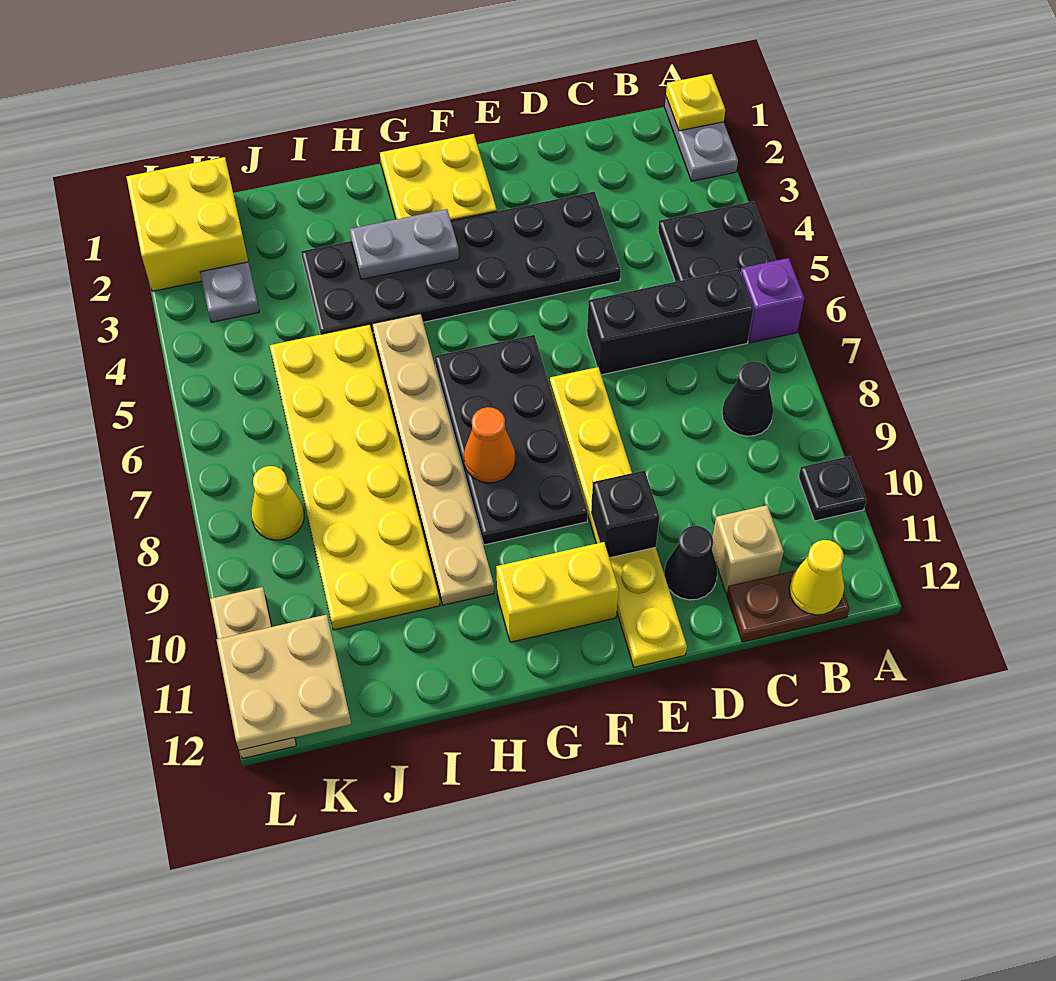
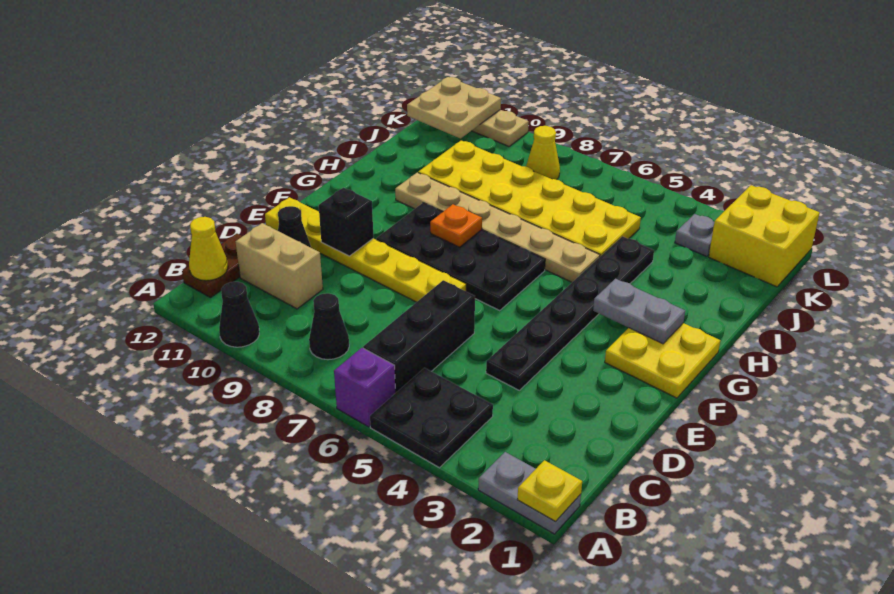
black 1x1 plate [799,456,867,521] -> black 1x1 cone [219,282,259,347]
tan 1x1 brick [712,505,784,593] -> tan 1x2 brick [236,223,323,309]
black 2x6 plate [301,192,621,334] -> black 1x6 plate [486,236,654,390]
yellow 1x2 brick [496,542,619,642] -> none
grey 1x2 plate [350,209,459,279] -> grey 1x2 plate turned to [593,279,685,344]
orange 1x1 cone [464,407,515,483] -> orange 1x1 plate [430,204,482,247]

